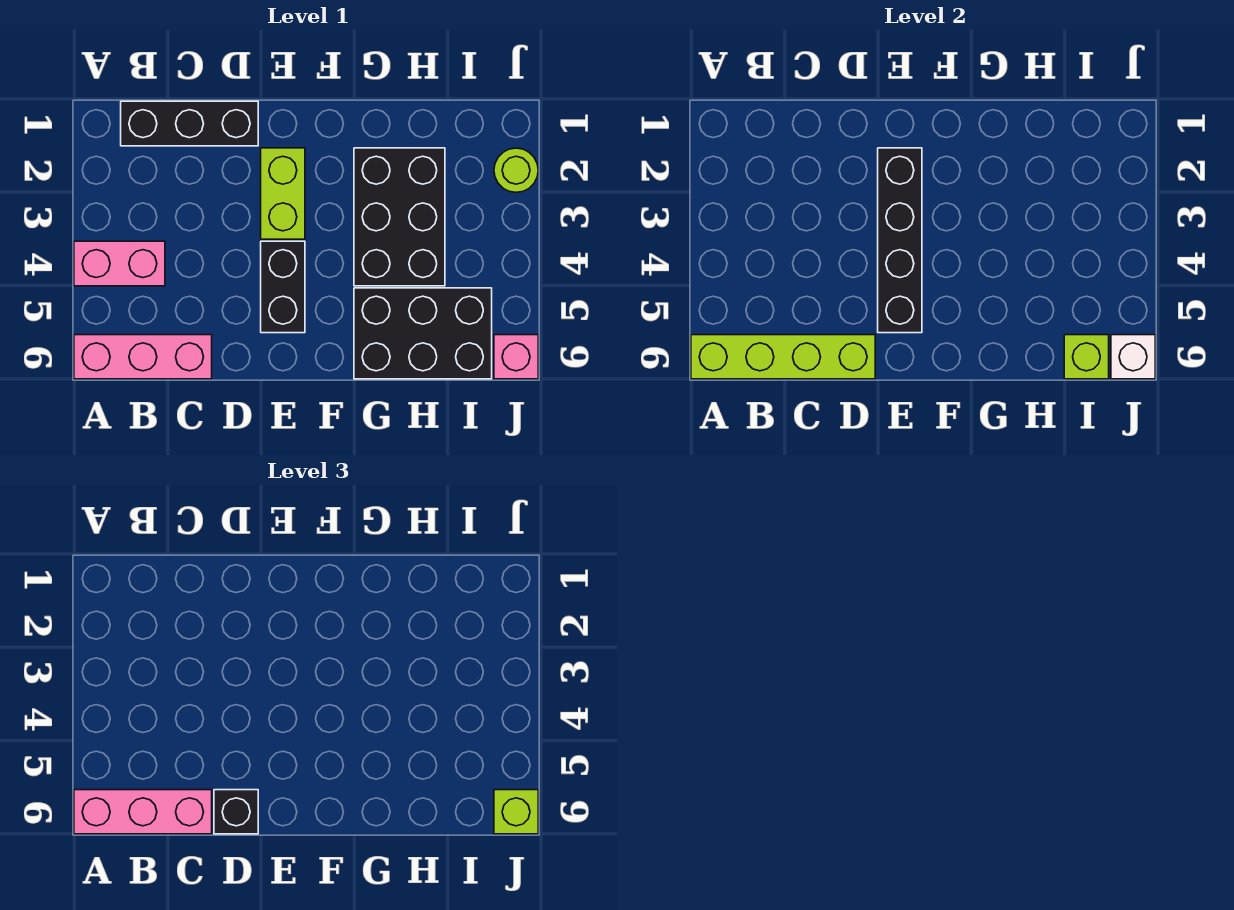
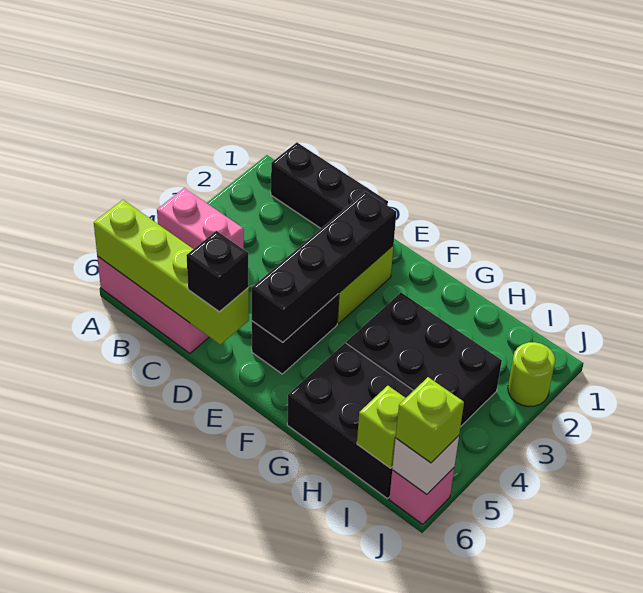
pink 1x3 brick [74,790,212,834] -> none
black 2x3 brick [354,148,445,286] -> black 2x3 brick turned to [346,293,502,426]

